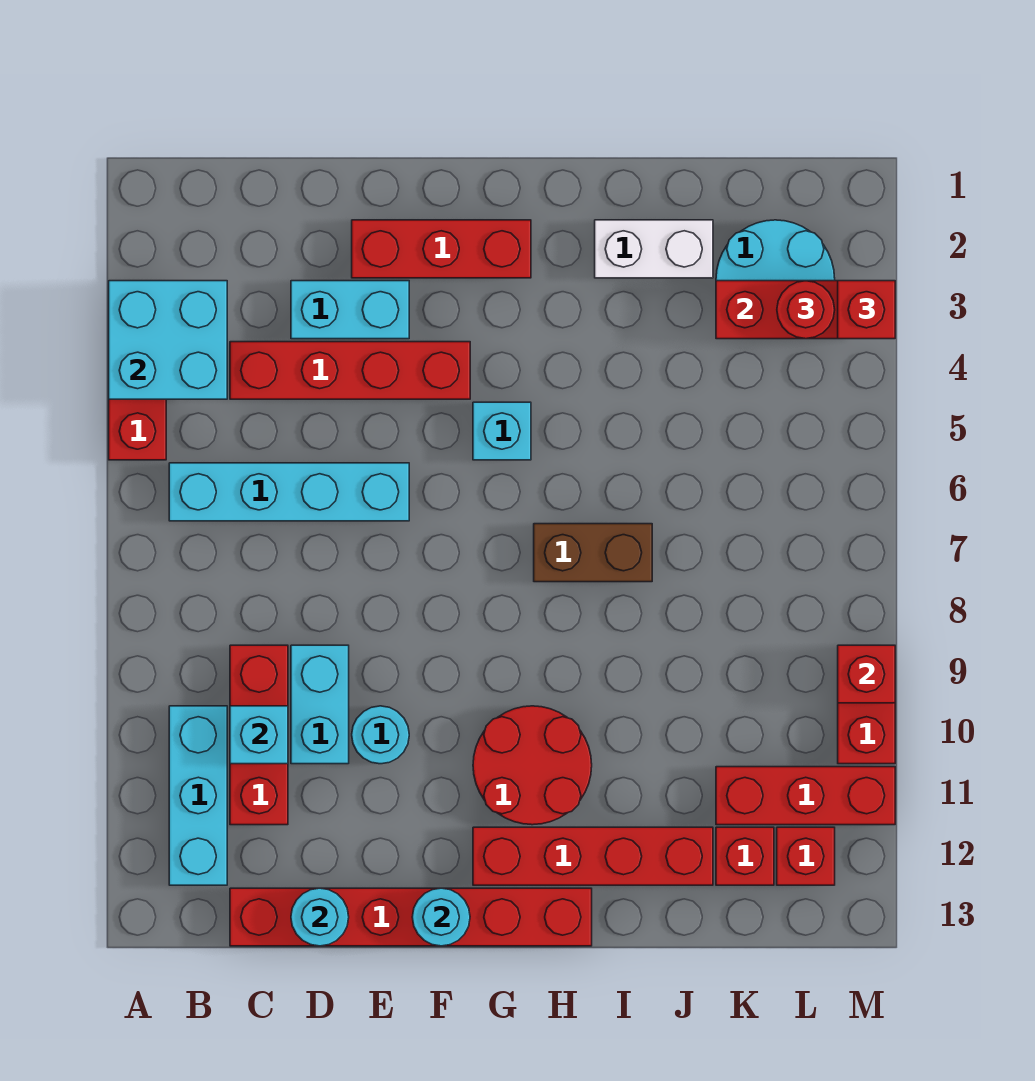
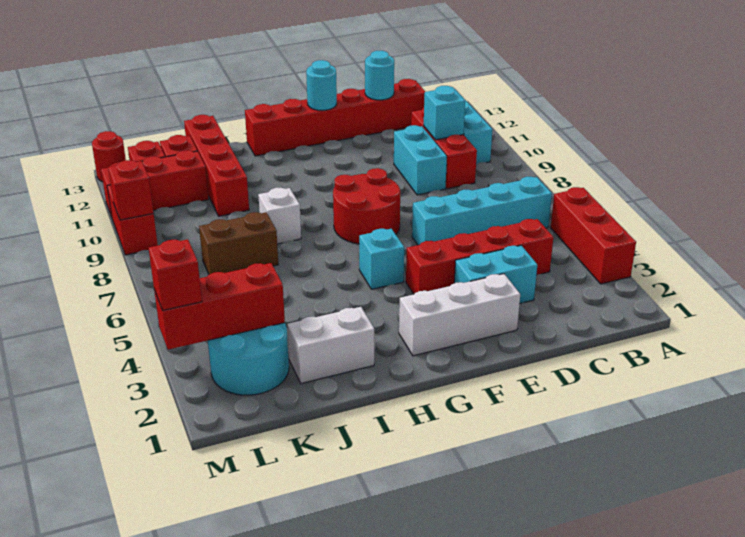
cyan 2x2 brick [109,281,227,399] -> none
red 1x3 brick [352,220,531,278] -> white 1x3 brick [399,274,520,356]
cyan 1x1 round brick [352,706,409,764] -> none
red 2x2 round brick [473,706,592,825] -> red 2x2 round brick moved to [333,168,400,244]
red 1x4 brick [473,827,713,885] -> red 1x4 brick turned to [184,115,249,216]
brown 1x2 brick [534,524,652,582] -> brown 1x2 brick moved to [199,212,278,274]
none -> white 1x1 brick [258,188,301,244]
red 1x1 round brick [777,281,835,339] -> red 1x1 round brick moved to [92,131,126,182]

